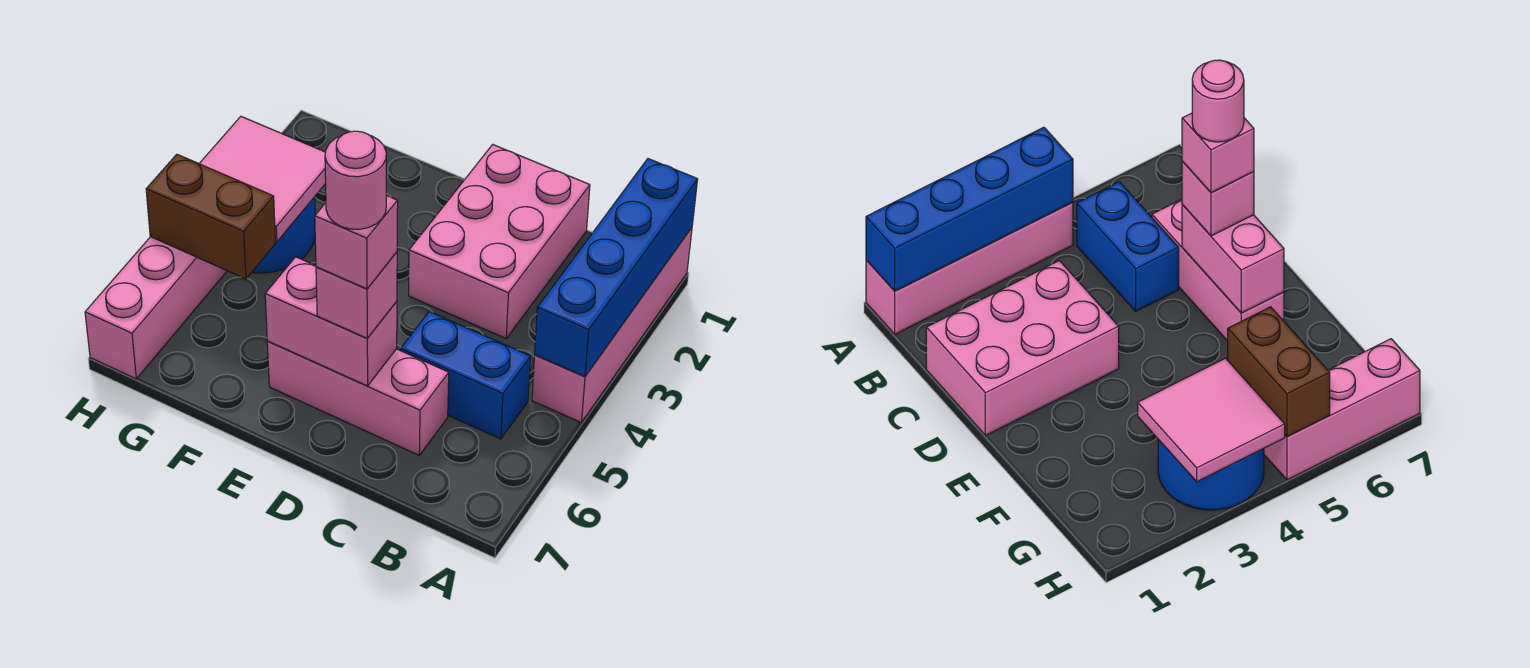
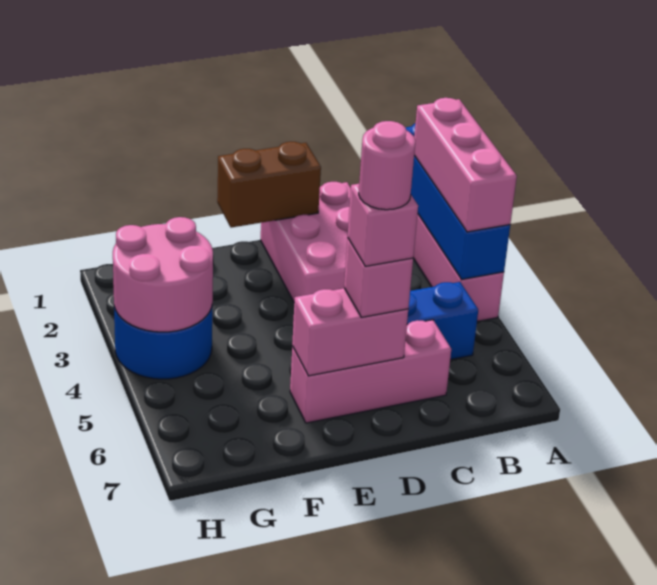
pink 2x2 tile [199,117,326,242] -> pink 2x2 round brick [113,217,213,332]
brown 1x2 brick [146,154,275,279] -> brown 1x2 brick moved to [217,142,321,228]
pink 1x3 brick [85,237,227,379] -> pink 1x3 brick moved to [414,98,517,232]

